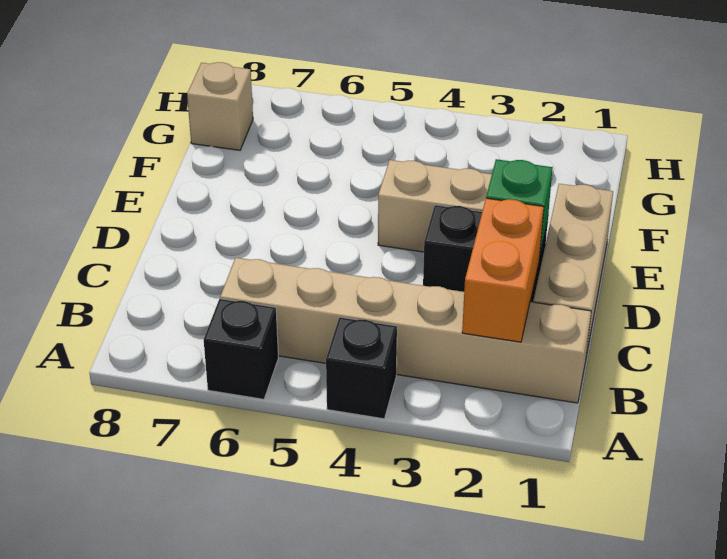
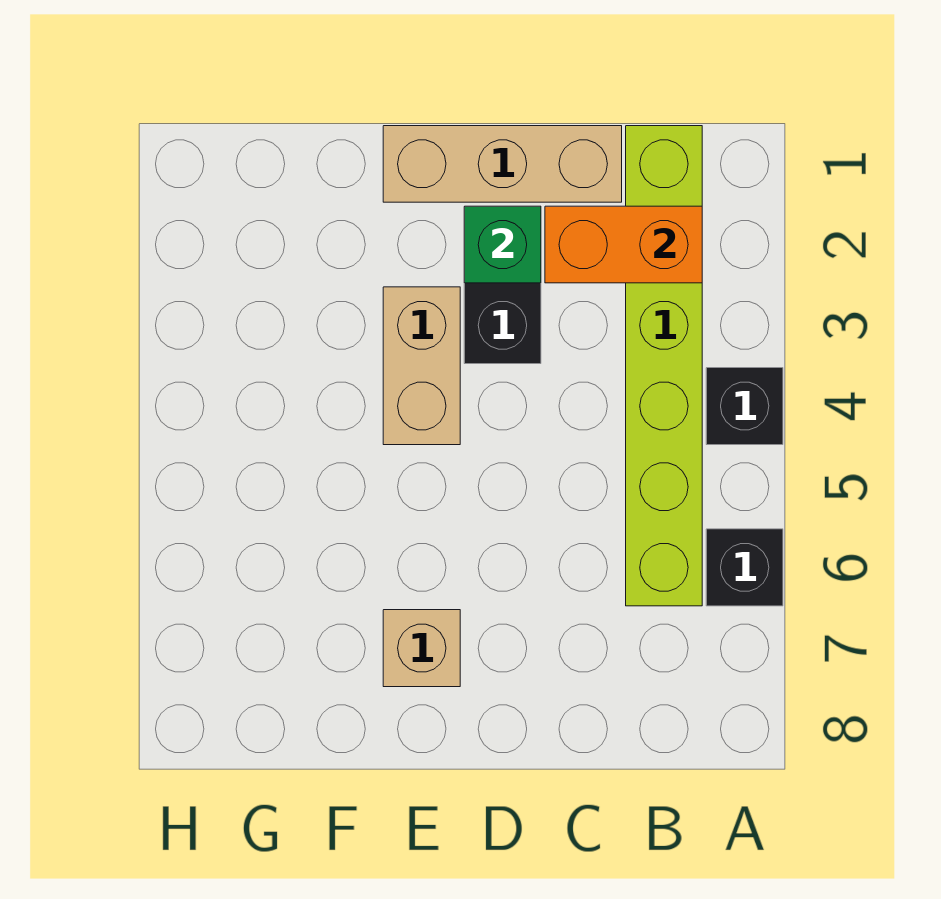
tan 1x6 brick [220,258,591,403] -> lime 1x6 brick [626,126,702,606]
tan 1x1 brick [187,62,253,150] -> tan 1x1 brick moved to [383,610,460,687]

